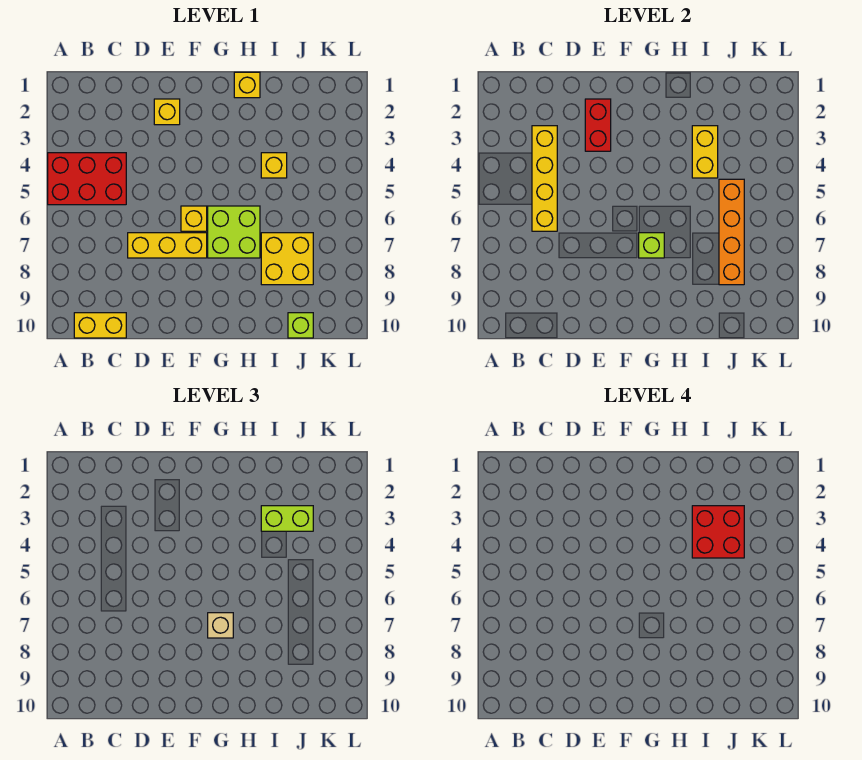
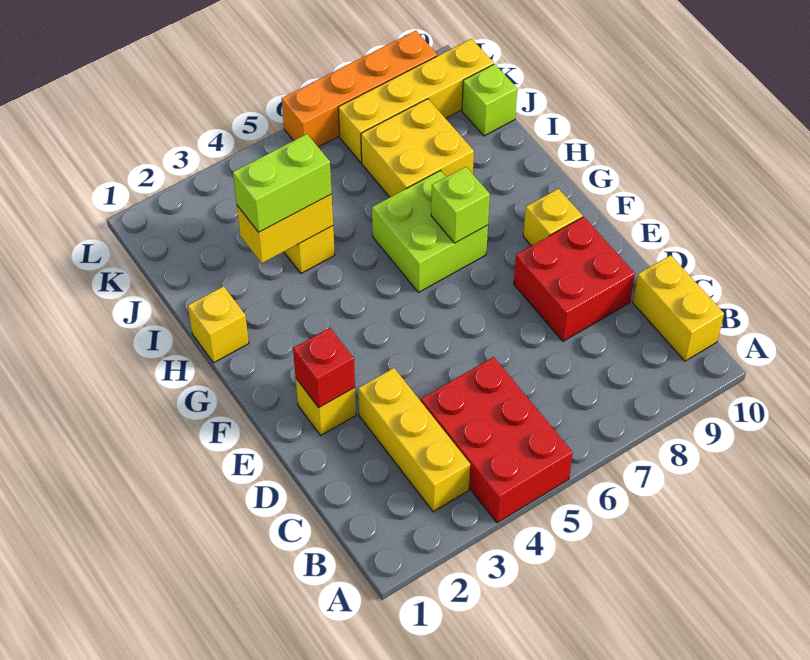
yellow 1x4 brick [532,126,557,231] -> yellow 1x4 brick moved to [338,39,494,162]
yellow 1x3 brick [128,233,207,258] -> yellow 1x3 brick moved to [358,368,470,512]
red 1x2 brick [585,99,611,151] -> red 1x1 brick [293,328,355,408]
yellow 1x1 brick [181,206,207,231] -> yellow 1x1 brick moved to [523,189,582,246]
tan 1x1 brick [208,613,233,638] -> none
lime 1x2 brick [261,506,313,531] -> lime 1x2 brick turned to [233,134,332,232]
red 2x2 brick [692,506,744,558] -> red 2x2 brick moved to [514,217,635,341]
orange 1x4 brick [719,179,744,285] -> orange 1x4 brick moved to [282,31,437,147]

